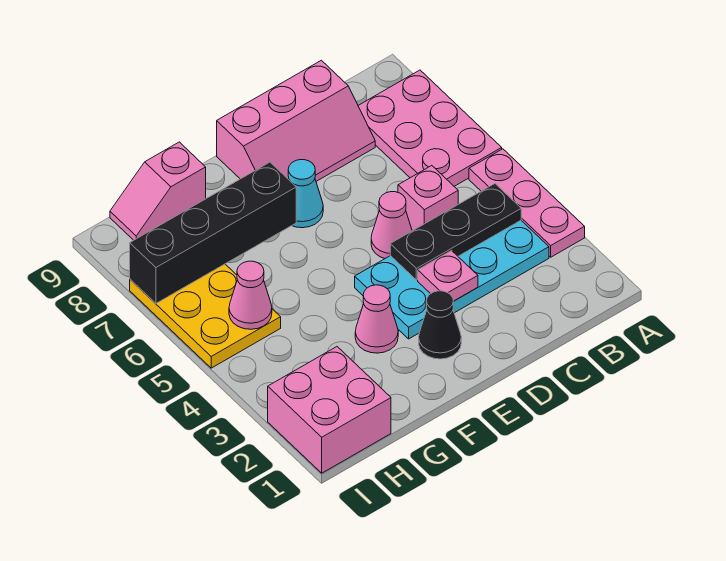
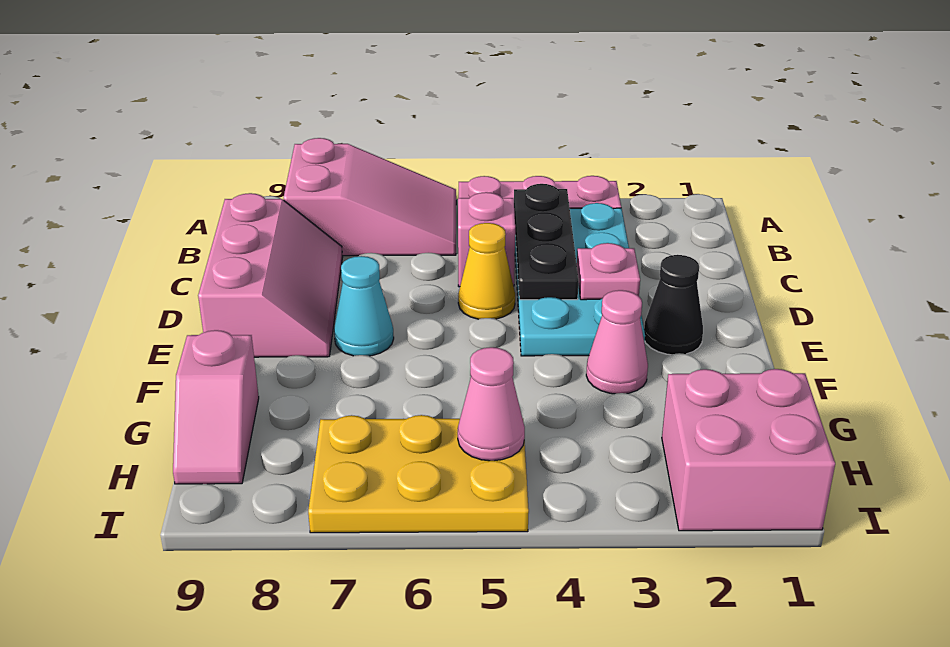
pink 2x3 plate [358,70,502,186] -> pink 2x3 slope [284,138,456,256]
pink 1x1 cone [371,192,412,258] -> yellow 1x1 cone [458,223,515,319]
black 1x4 brick [130,162,296,303] -> none

